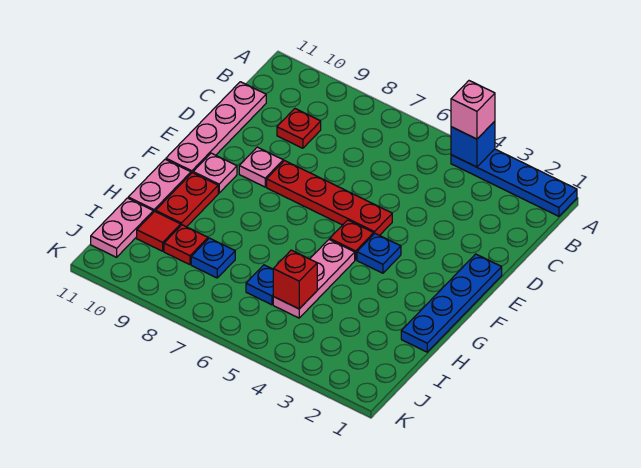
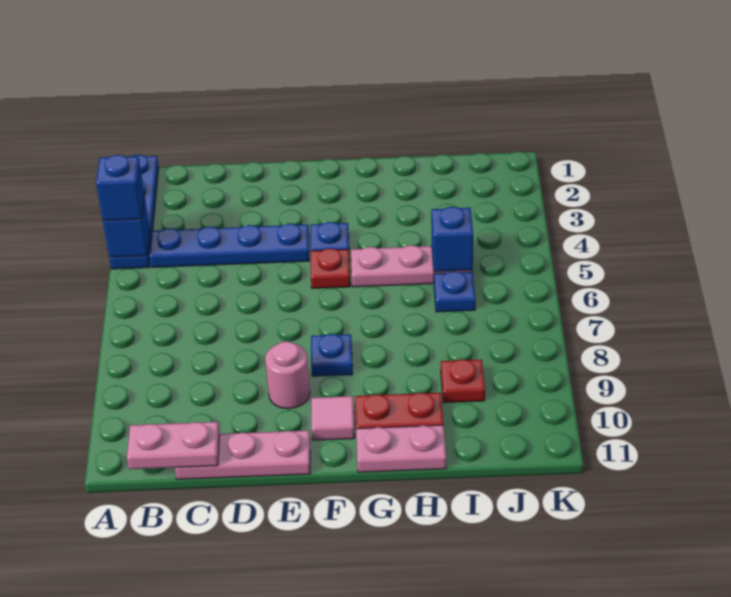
pink 1x1 brick [451,81,495,139] -> blue 1x1 brick [96,155,144,221]
red 1x1 plate [277,109,321,148] -> none
pink 1x4 plate [166,82,266,173] -> pink 1x3 plate [175,430,310,479]
blue 1x4 plate [401,254,502,352] -> blue 1x4 plate moved to [149,223,309,267]
red 1x4 plate [267,161,392,236] -> none
pink 1x1 plate [239,147,283,187] -> pink 1x1 round brick [265,341,310,409]
pink 1x1 plate [193,153,237,193] -> pink 1x1 tile [311,396,355,440]
red 1x1 brick [273,250,317,309] -> blue 1x1 brick [431,207,473,272]
blue 1x1 plate [191,238,235,278] -> blue 1x1 plate moved to [311,334,353,376]
red 1x1 tile [137,211,181,251] -> none
pink 1x2 plate [91,198,153,257] -> pink 1x2 plate moved to [127,422,220,469]

